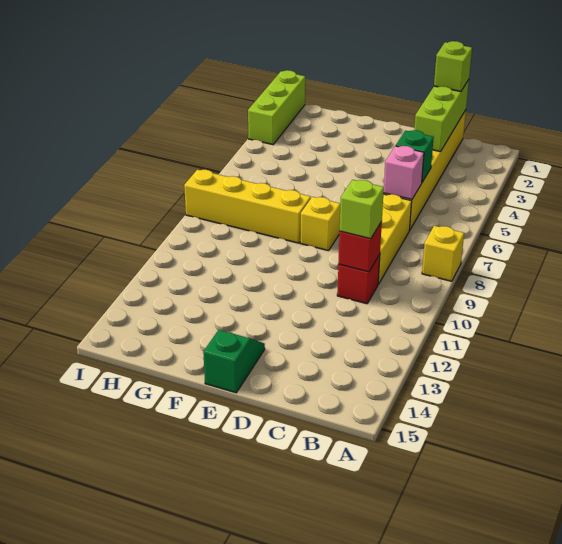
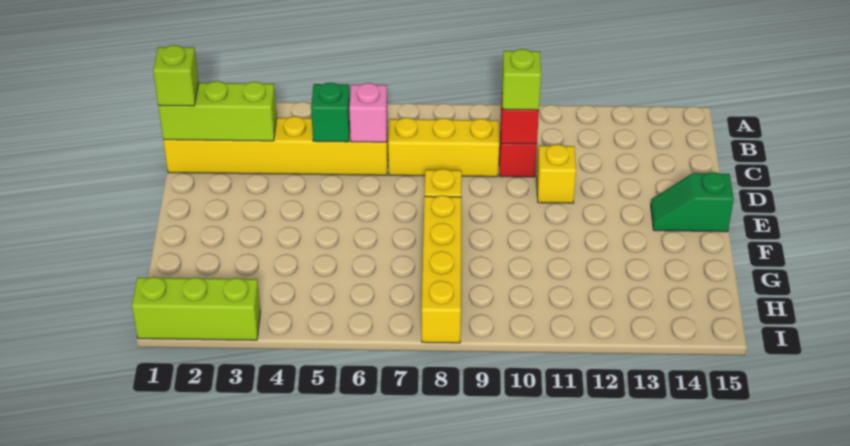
yellow 1x1 brick [422,226,464,281] -> yellow 1x1 brick moved to [537,144,576,203]

